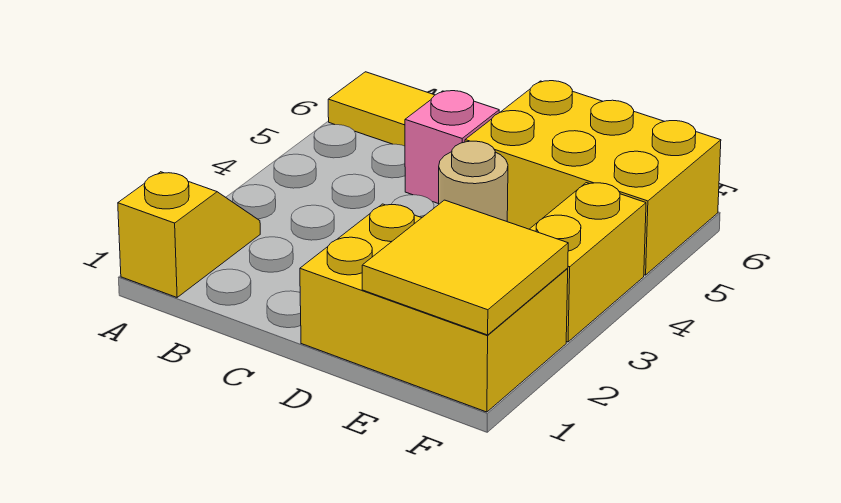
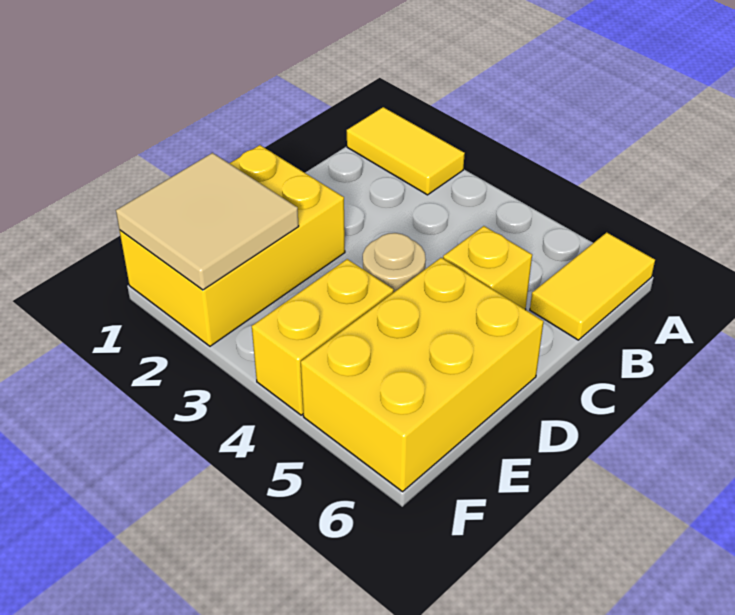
yellow 1x2 slope [118,172,260,297] -> yellow 1x2 tile [347,107,465,195]
pink 1x1 brick [405,91,499,204] -> yellow 1x1 brick [443,226,532,310]
yellow 2x2 tile [362,200,568,335] -> tan 2x2 tile [116,153,299,290]
yellow 1x2 brick [530,183,646,342] -> yellow 1x2 brick turned to [252,259,394,415]

